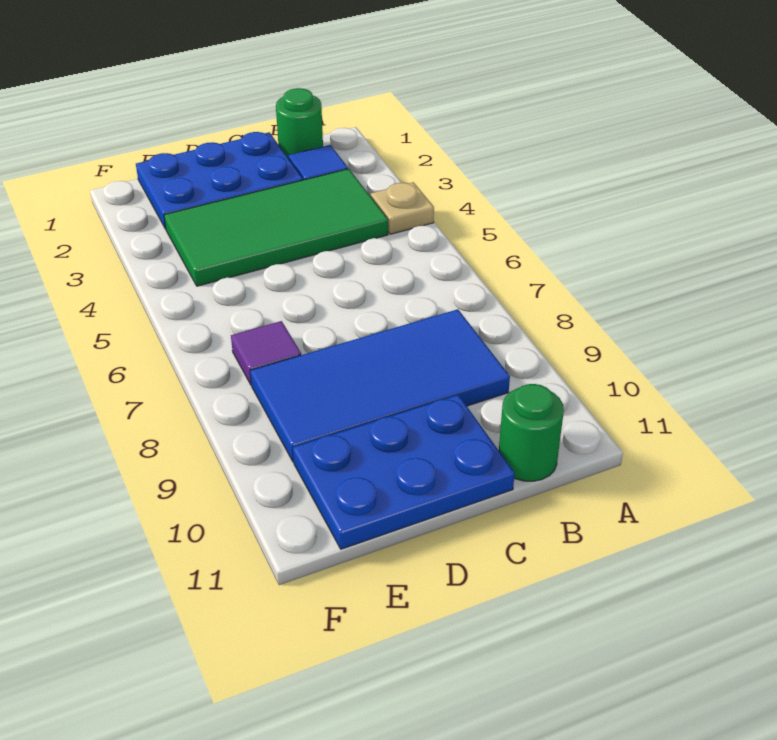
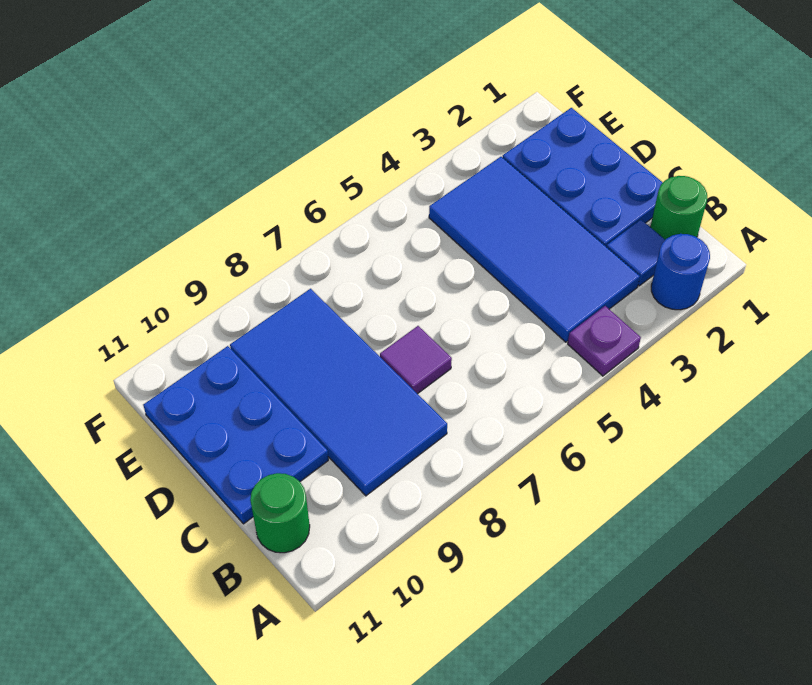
none -> blue 1x1 round brick [651,234,710,310]
tan 1x1 plate [371,182,434,234] -> purple 1x1 plate [568,306,641,376]
green 2x4 tile [164,169,388,286] -> blue 2x4 tile [429,157,640,342]
purple 1x1 tile [231,321,301,385] -> purple 1x1 tile moved to [380,326,452,394]

